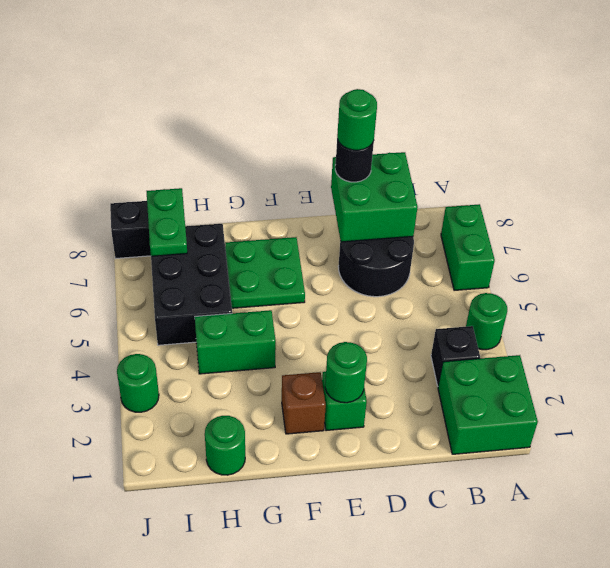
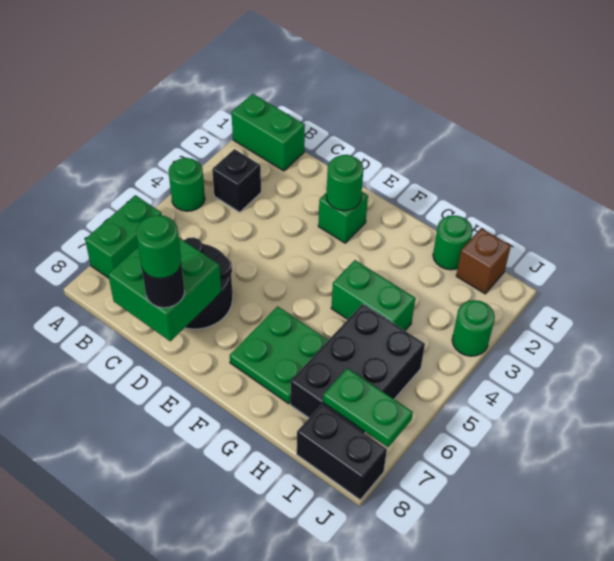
green 2x2 brick [438,355,538,454] -> green 1x2 brick [232,94,305,171]
brown 1x1 brick [282,372,326,434] -> brown 1x1 brick moved to [456,228,511,294]
green 1x2 plate [147,188,187,256] -> green 1x2 plate turned to [323,368,413,447]

